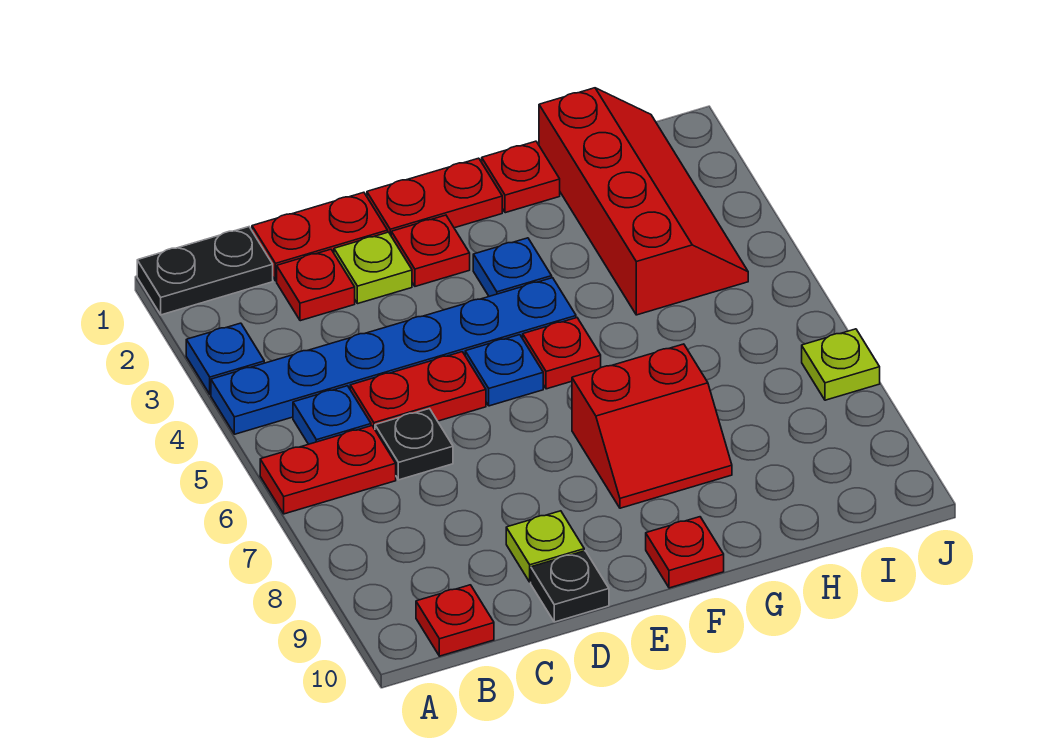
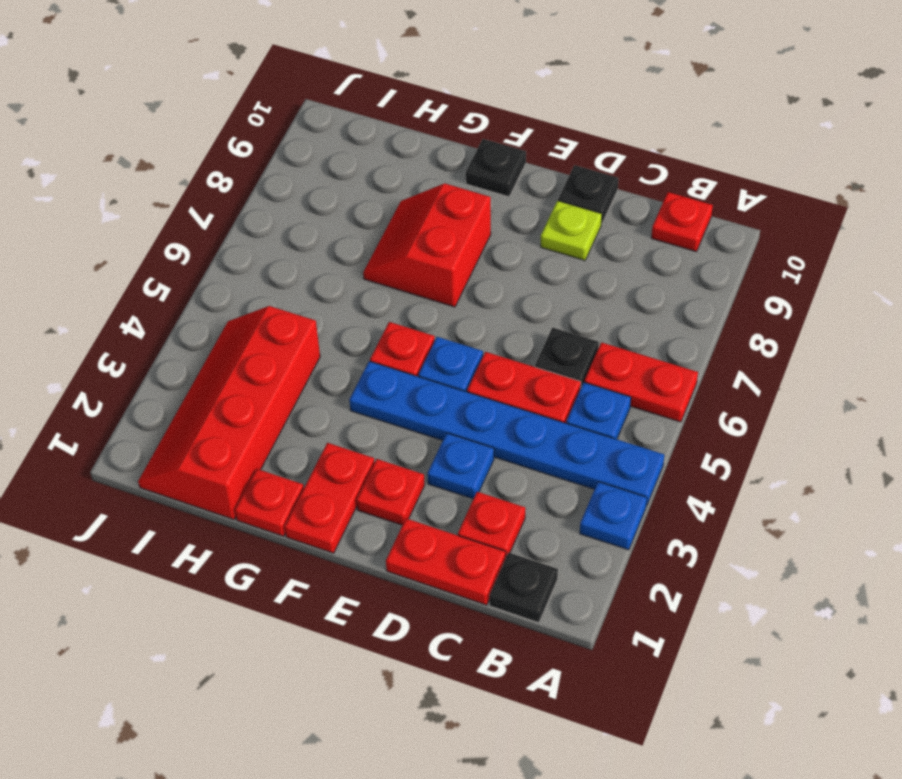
black 1x2 plate [137,227,273,315] -> black 1x1 plate [489,552,558,623]
lime 1x1 plate [334,232,412,304] -> none
red 1x2 plate [367,158,502,235] -> red 1x2 plate turned to [285,443,375,553]
blue 1x1 plate [473,238,552,296] -> blue 1x1 plate moved to [427,433,494,499]
red 2x2 slope [572,344,732,508] -> red 2x2 slope turned to [363,183,491,307]
red 1x1 plate [646,517,724,588] -> black 1x1 plate [466,139,526,197]
lime 1x1 plate [802,329,880,400] -> none

